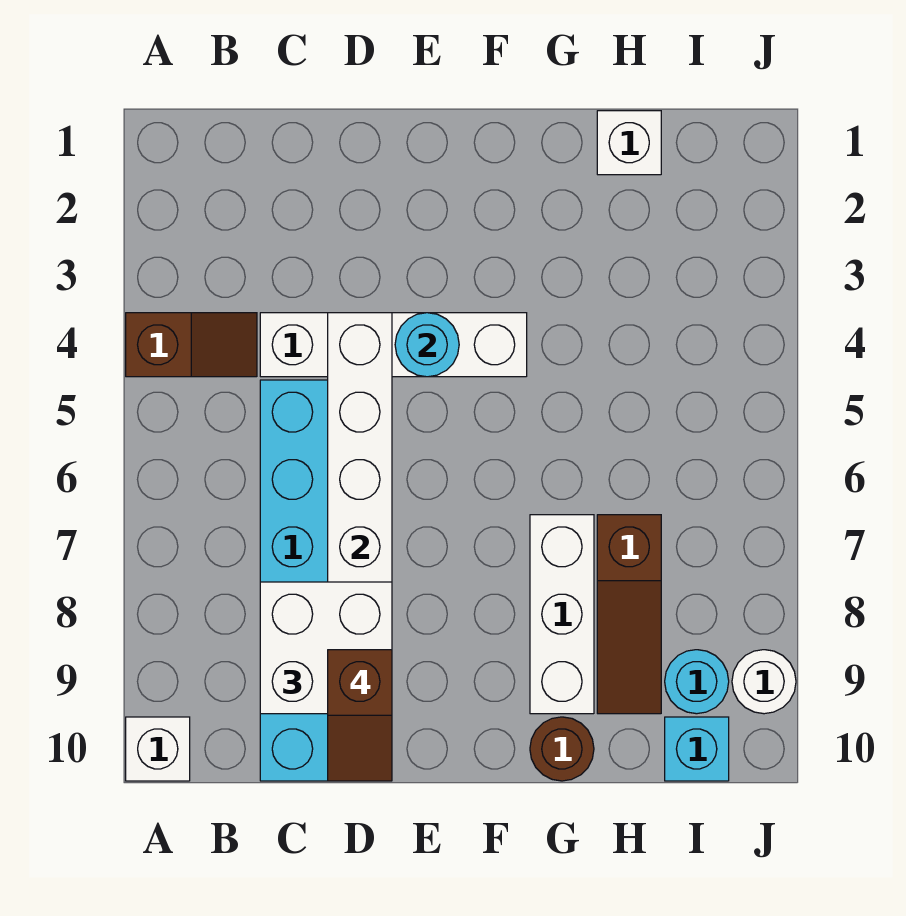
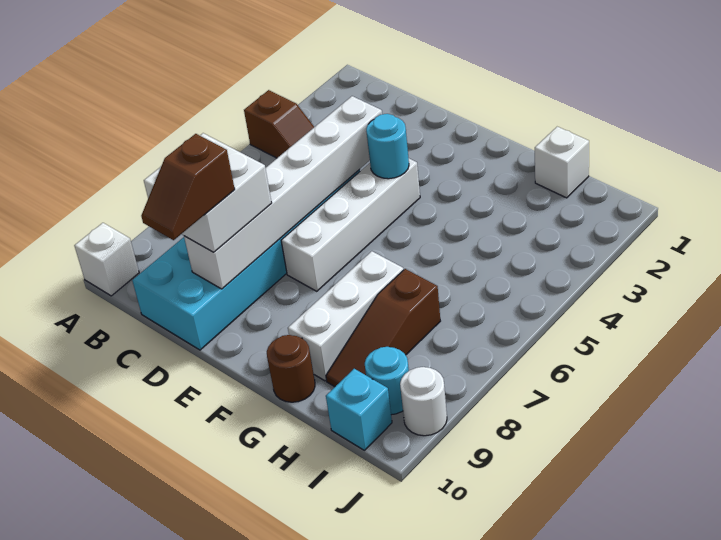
white 1x4 brick [260,313,527,377] -> white 1x4 brick turned to [281,159,420,291]

